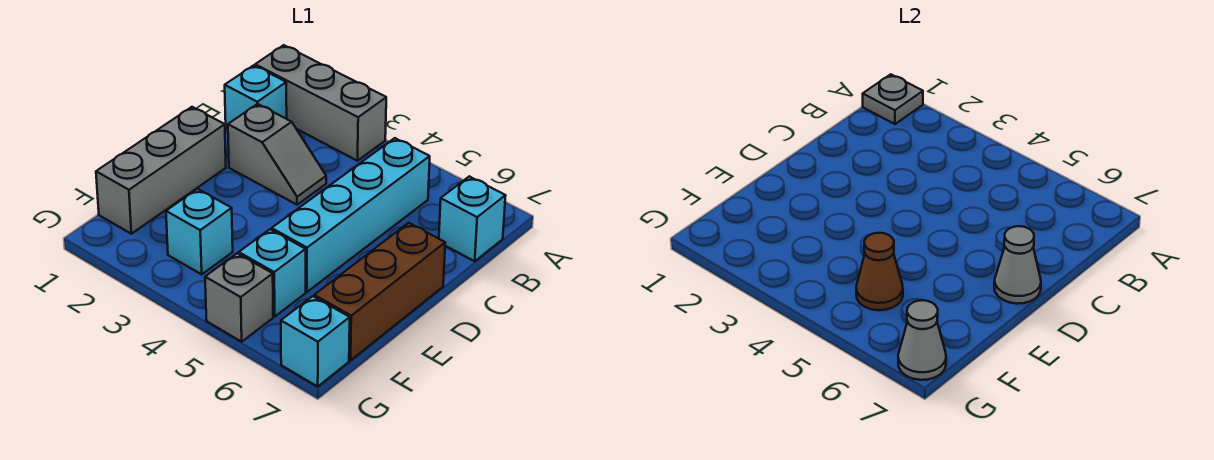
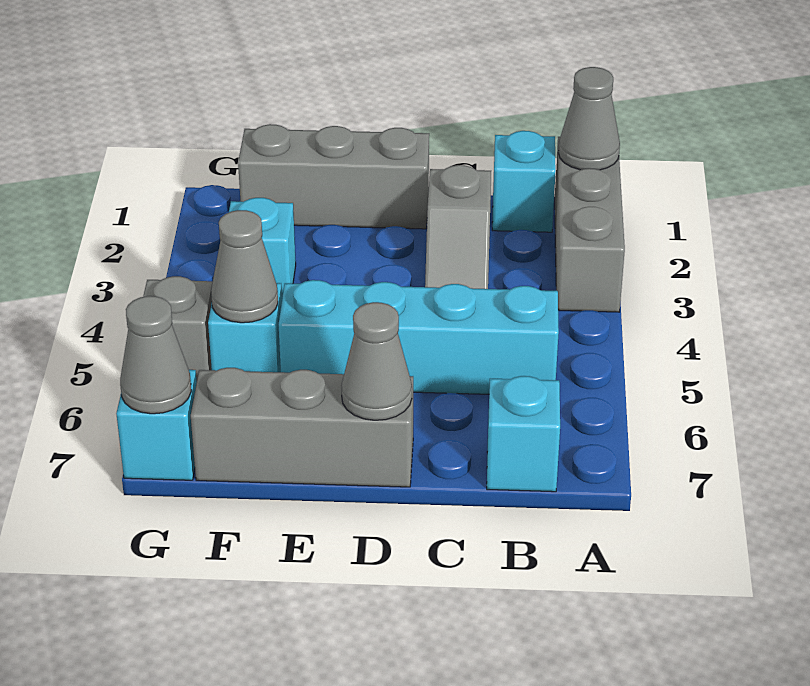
grey 1x1 plate [863,74,923,124] -> grey 1x1 cone [558,67,620,170]
brown 1x3 brick [314,223,445,360] -> grey 1x3 brick [191,368,413,487]
brown 1x1 cone [856,233,903,310] -> grey 1x1 cone [211,210,278,323]

